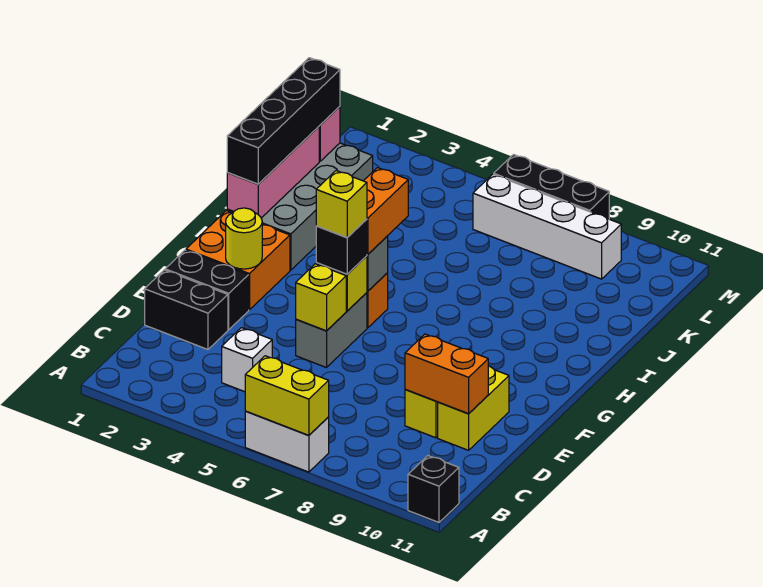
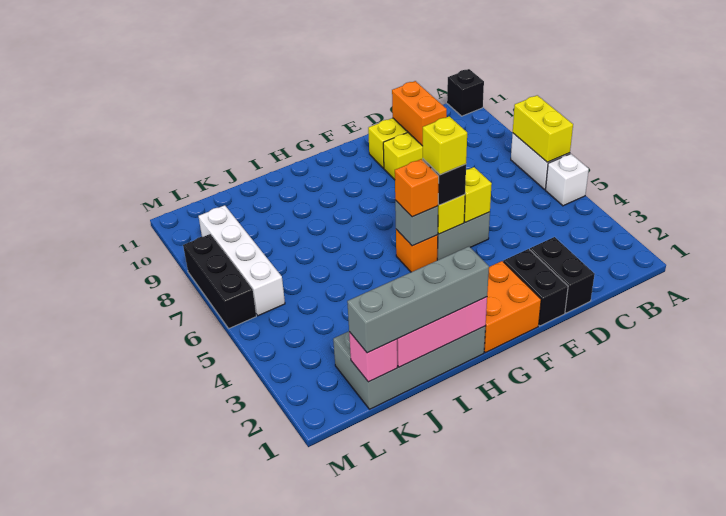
white 1x1 brick [222,328,272,392] -> white 1x1 brick moved to [546,154,589,206]
yellow 1x1 round brick [226,208,262,269] -> none
orange 1x2 brick [364,168,408,255] -> orange 1x1 brick [395,159,439,217]
black 1x4 brick [227,58,340,184] -> grey 1x4 brick [347,247,489,353]

